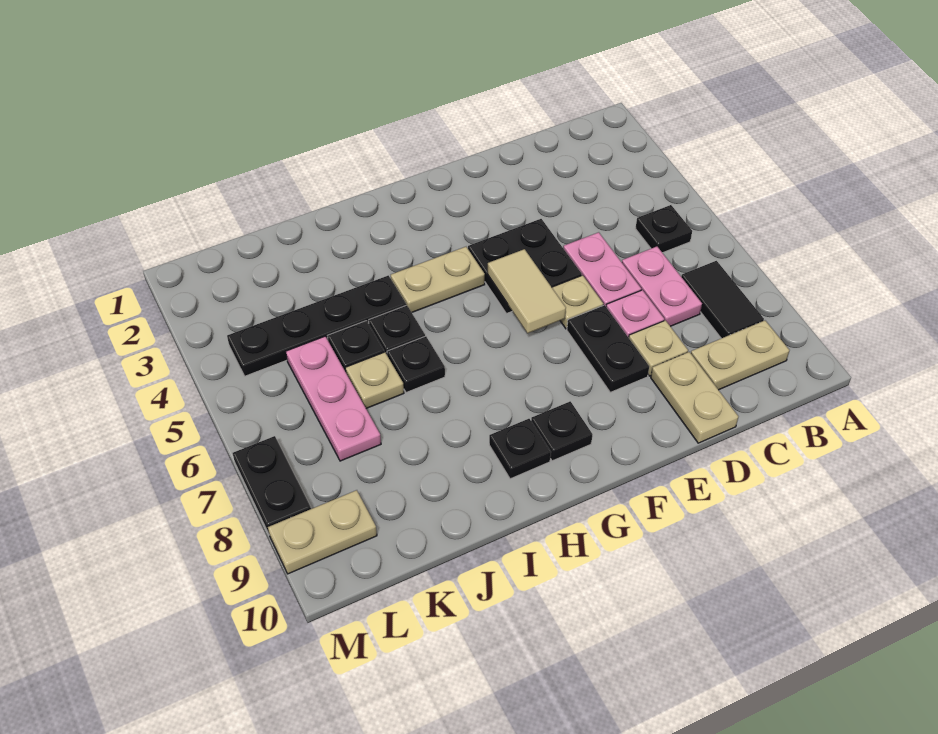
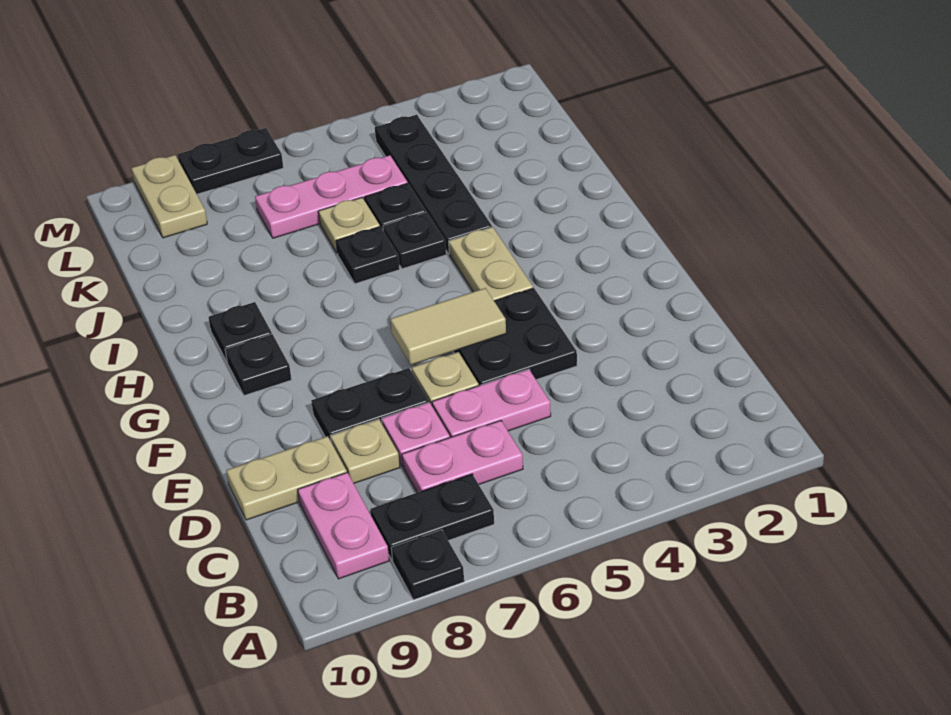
black 1x1 plate [635,205,692,253] -> black 1x1 plate moved to [391,530,464,600]
black 1x2 tile [681,261,764,338] -> black 1x2 plate [370,474,494,560]
tan 1x2 plate [691,321,789,390] -> pink 1x2 plate [298,473,389,579]

